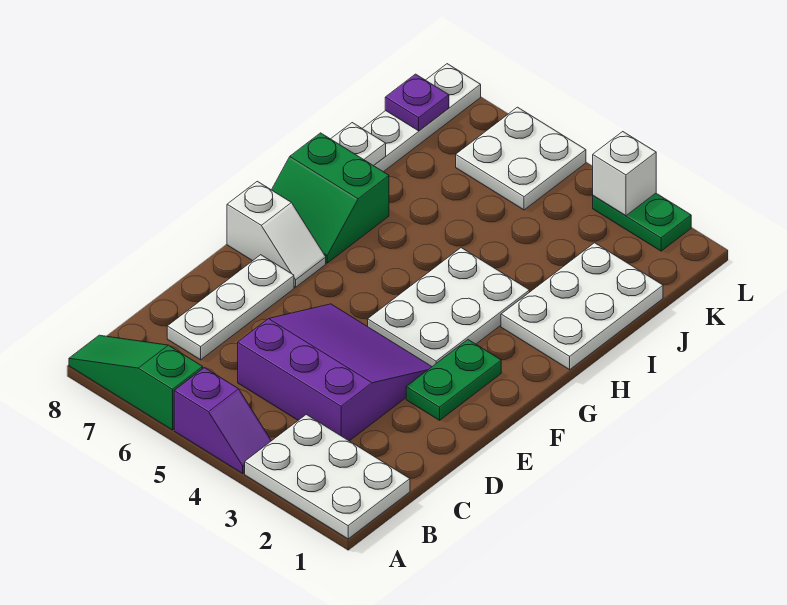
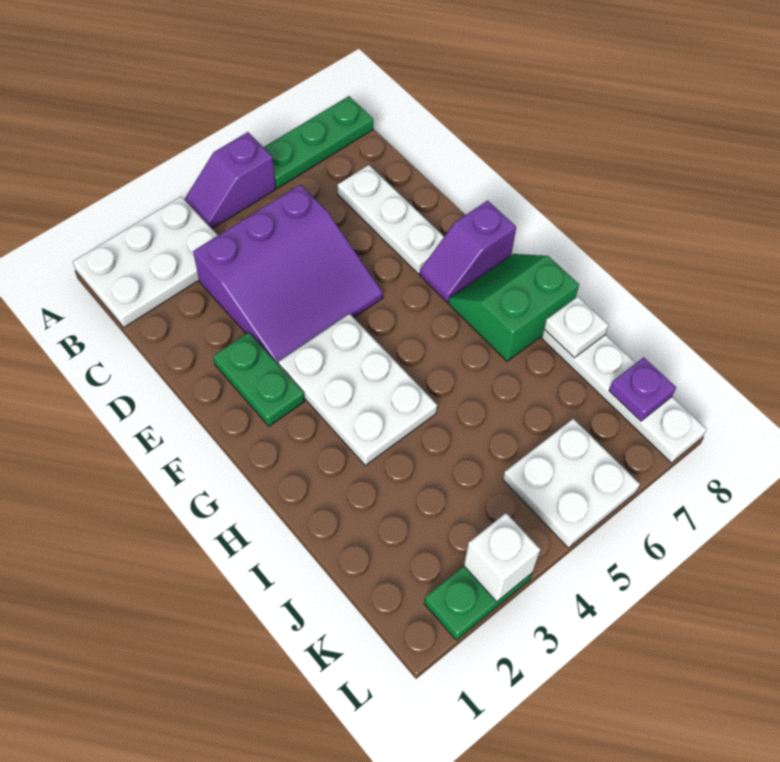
green 1x3 slope [69,335,203,430] -> green 1x3 plate [264,96,373,188]
white 1x2 slope [227,181,326,287] -> purple 1x2 slope [420,200,516,302]
white 2x3 plate [501,243,663,370] -> none

